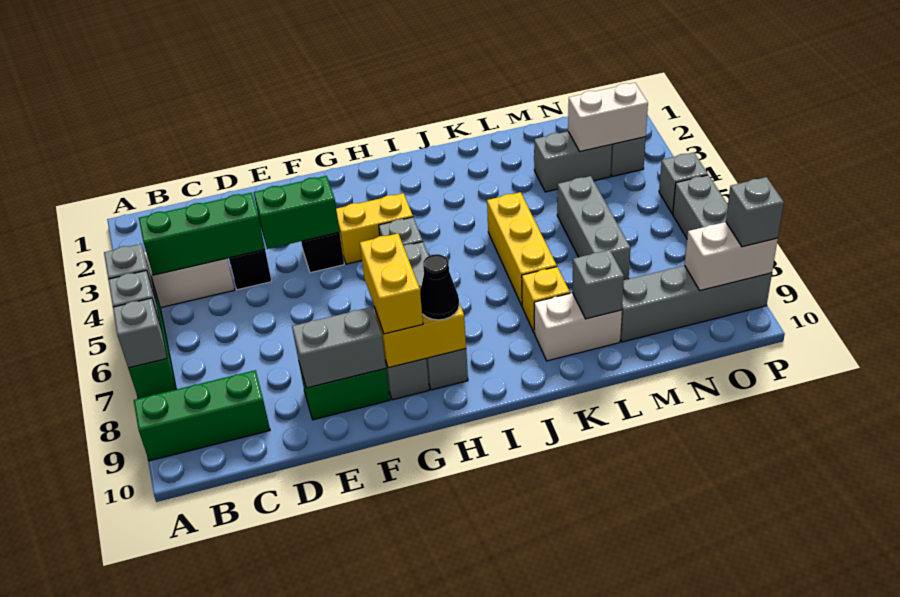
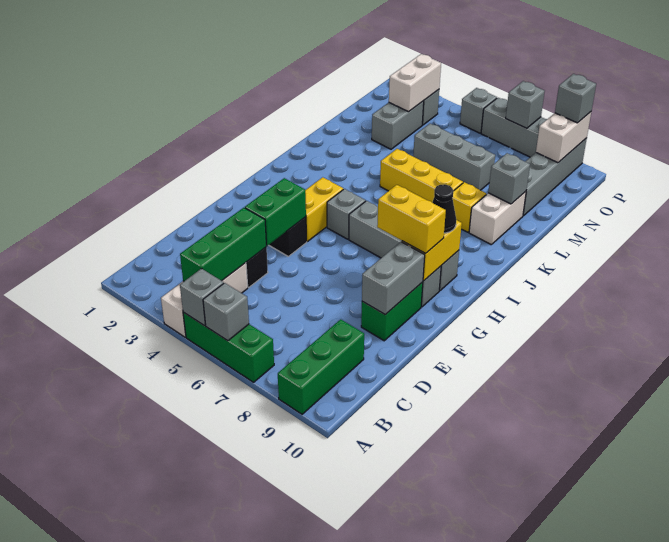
grey 1x1 brick [113,298,167,368] -> grey 1x1 brick moved to [506,81,545,128]

